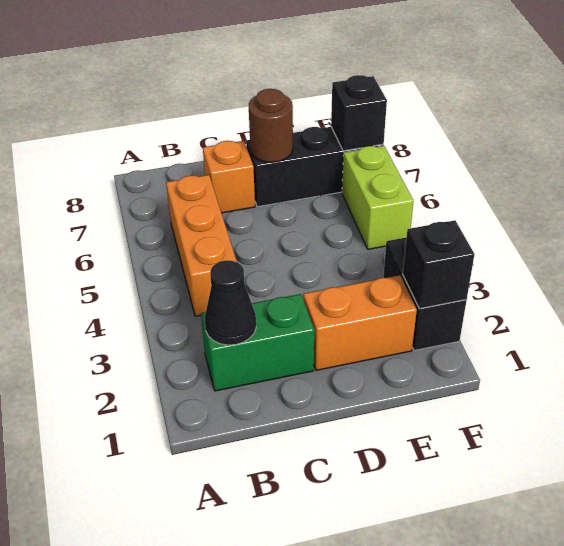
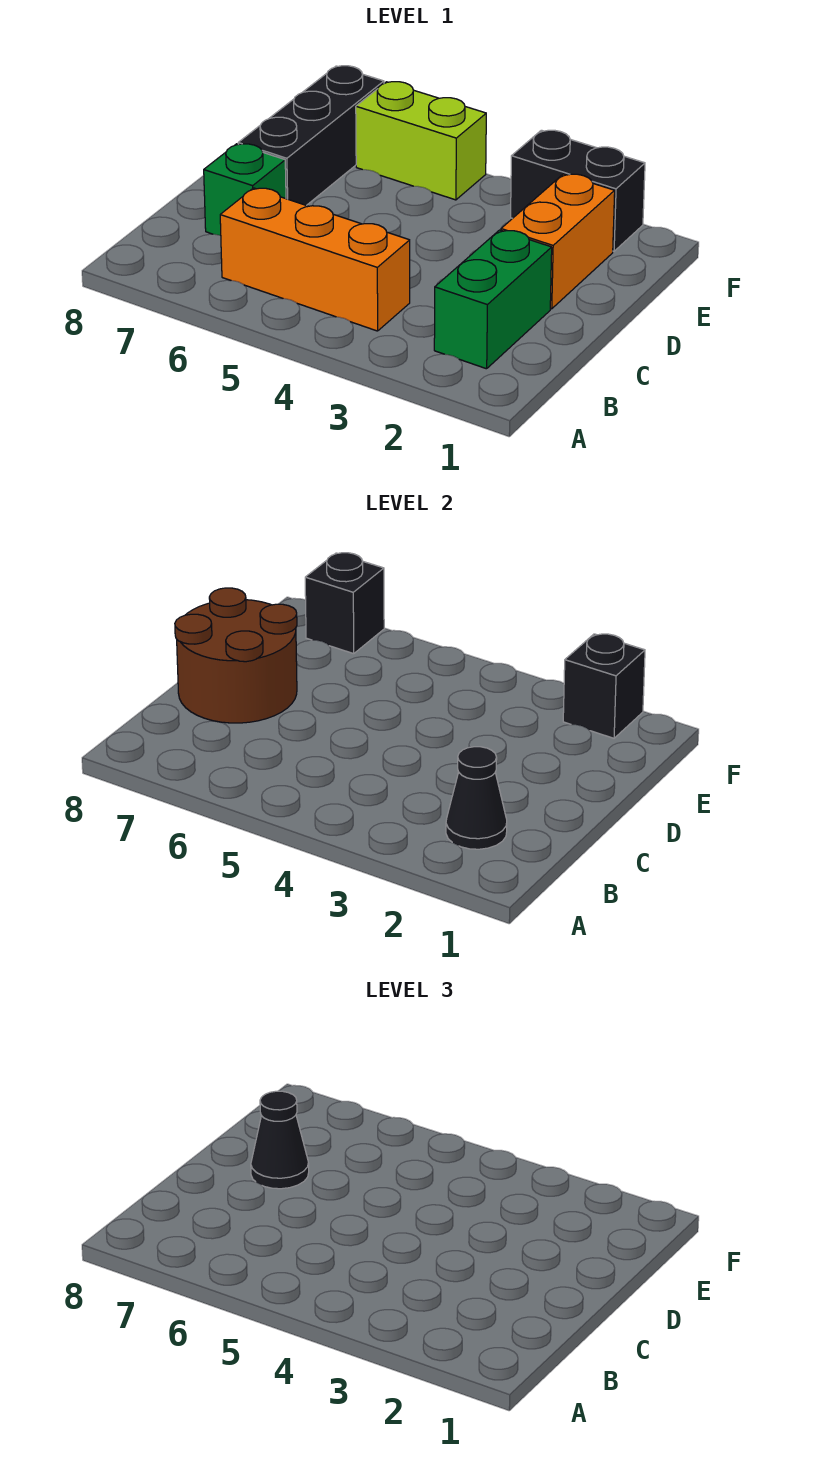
orange 1x1 brick [203,141,255,213] -> green 1x1 brick [204,144,286,235]
brown 1x1 round brick [249,89,293,162] -> brown 2x2 round brick [175,588,297,723]
none -> black 1x1 cone [251,1091,309,1189]

